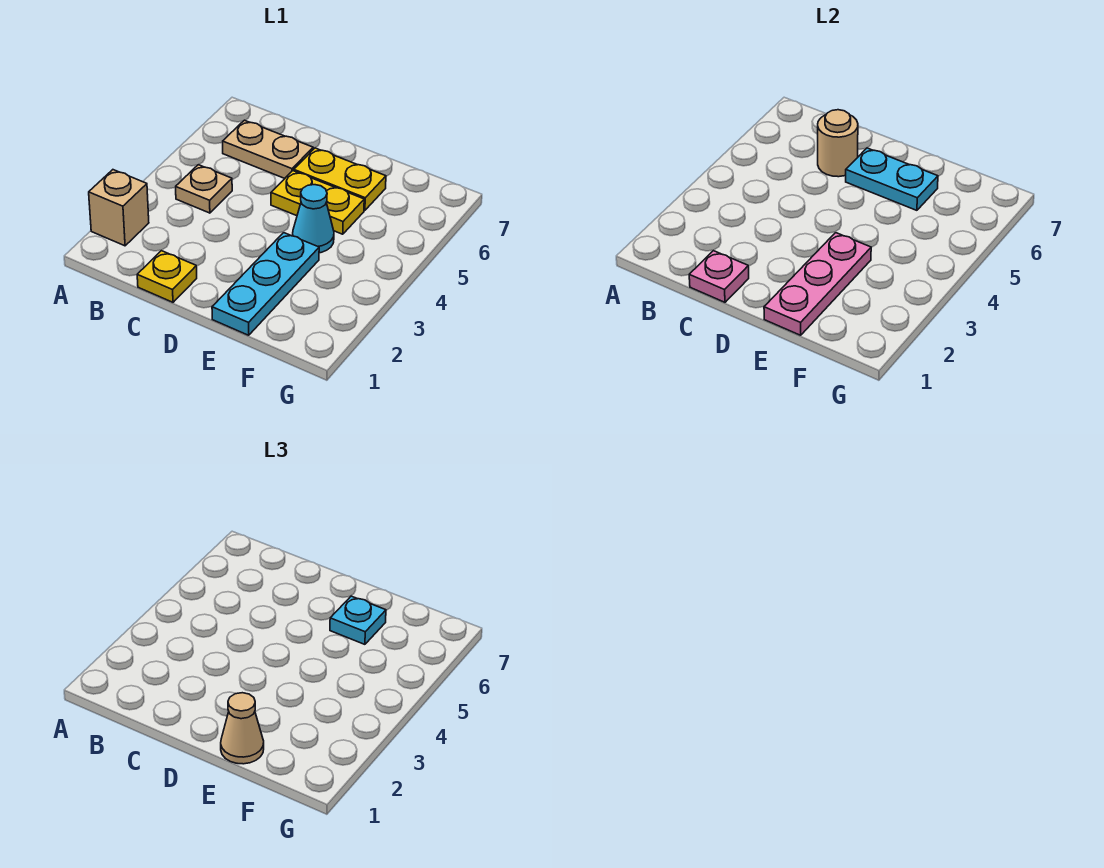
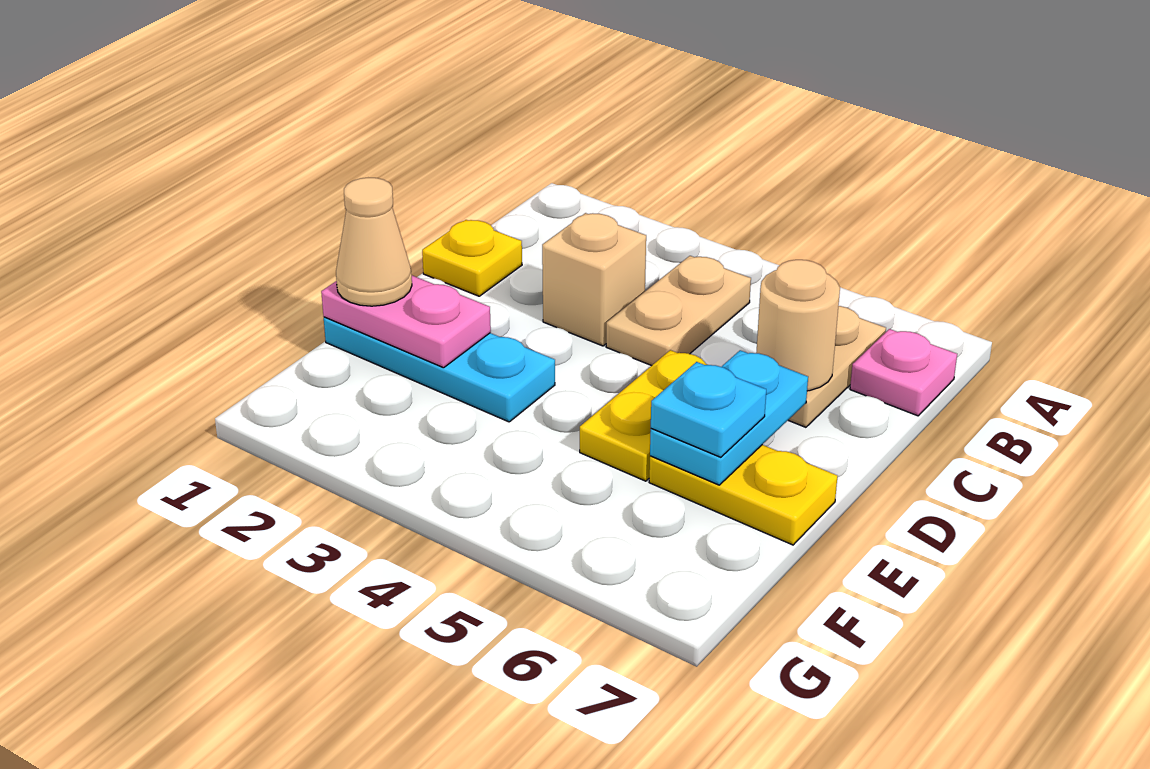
tan 1x1 brick [89,170,149,246] -> tan 1x1 brick moved to [542,213,646,346]
tan 1x1 plate [176,165,232,213] -> tan 1x2 plate [606,256,751,366]
pink 1x1 plate [689,251,749,302] -> pink 1x1 plate moved to [850,329,957,416]
yellow 1x2 plate [294,148,386,210] -> yellow 1x2 plate turned to [649,445,837,545]
pink 1x3 plate [764,233,871,335] -> pink 1x2 plate [321,276,491,368]
cyan 1x1 cone [293,185,334,253] -> none

